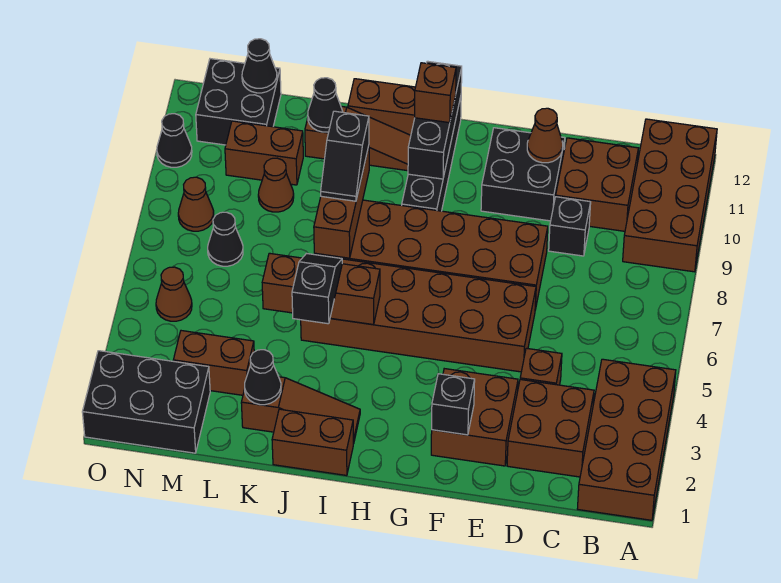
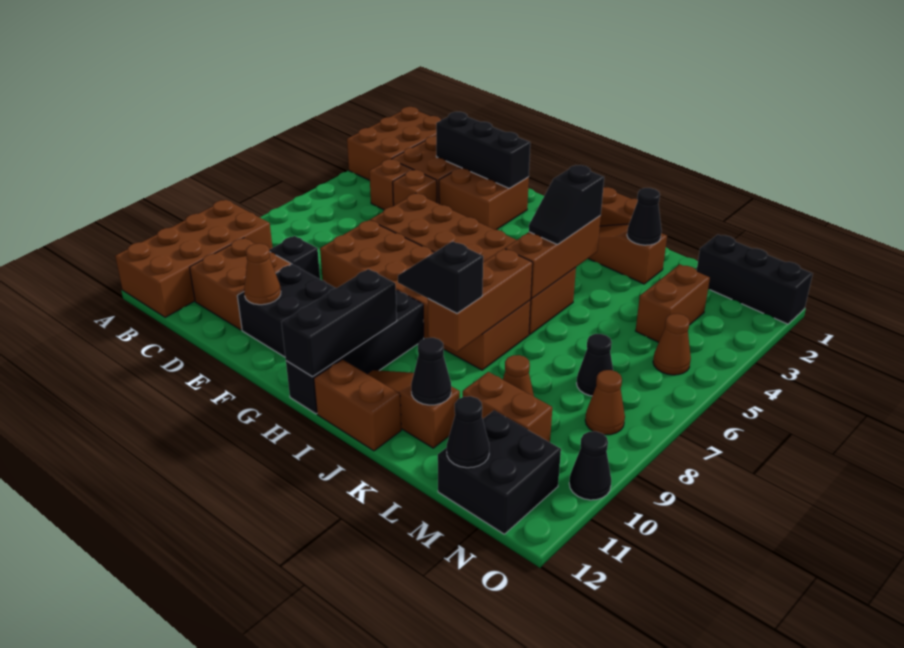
brown 2x4 brick [577,359,676,520] -> brown 2x3 brick [347,107,441,180]
black 1x1 brick [432,374,475,435] -> black 1x3 brick [436,112,530,188]
brown 1x1 brick [415,63,456,123] -> brown 1x1 brick moved to [369,159,413,210]
brown 1x3 brick [262,253,380,325] -> brown 1x3 brick turned to [505,216,601,299]
black 1x2 slope [321,111,369,201] -> black 1x2 slope turned to [398,241,483,313]
brown 1x2 brick [173,331,254,395] -> brown 1x2 brick turned to [636,264,710,342]
black 2x3 brick [82,351,210,453] -> black 1x3 brick [697,235,813,324]

